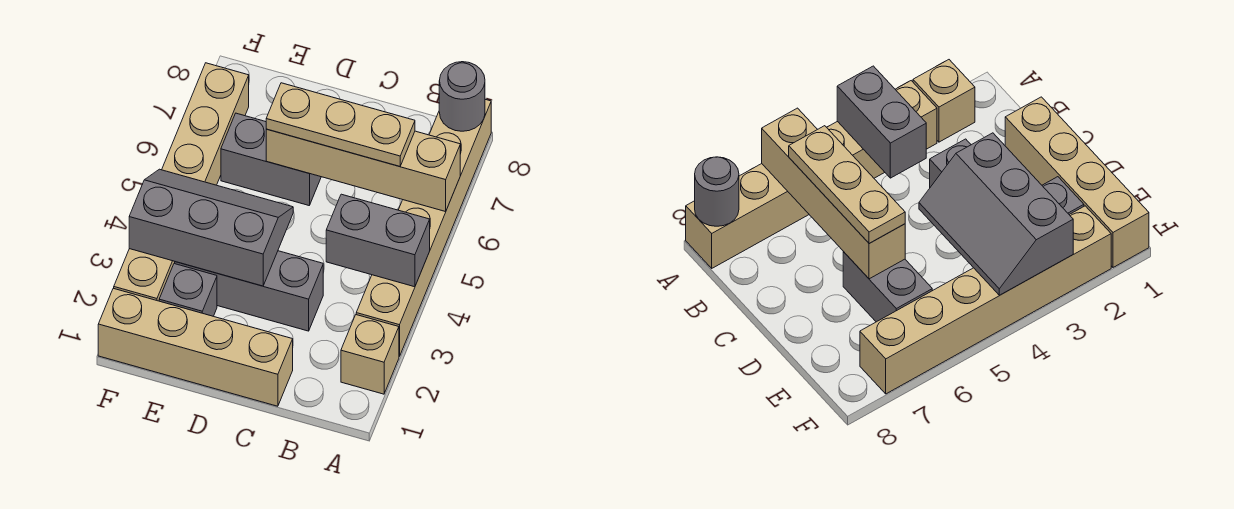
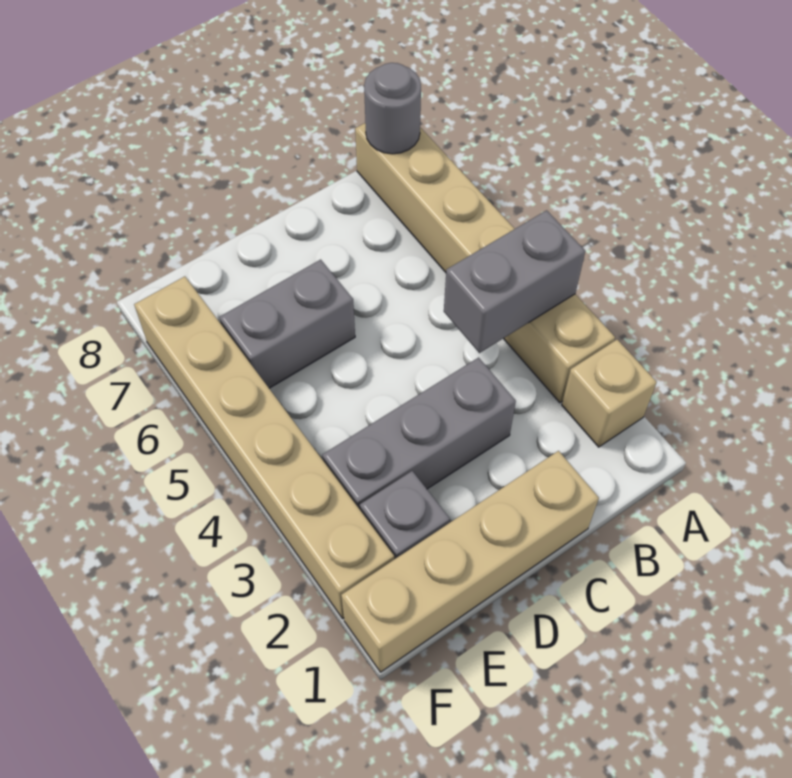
tan 1x4 brick [266,129,460,212] -> none
tan 1x3 plate [266,83,415,166] -> none
grey 2x3 slope [129,169,293,286] -> none

